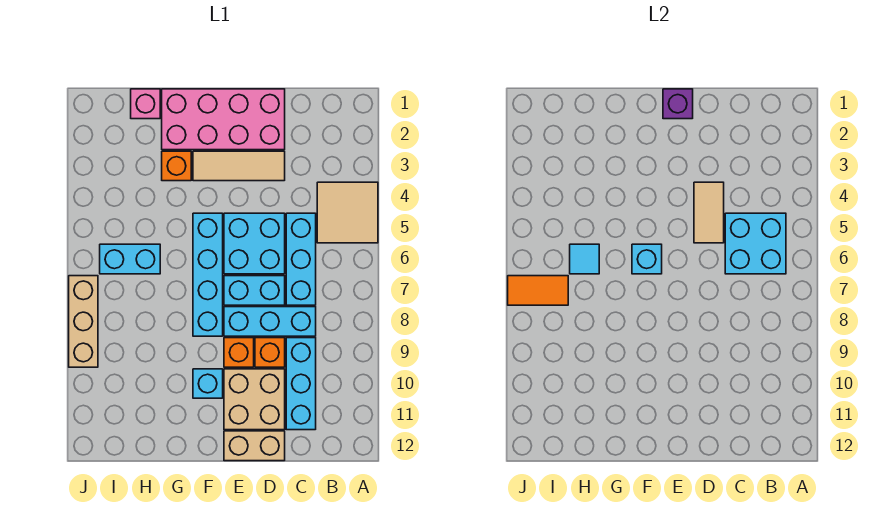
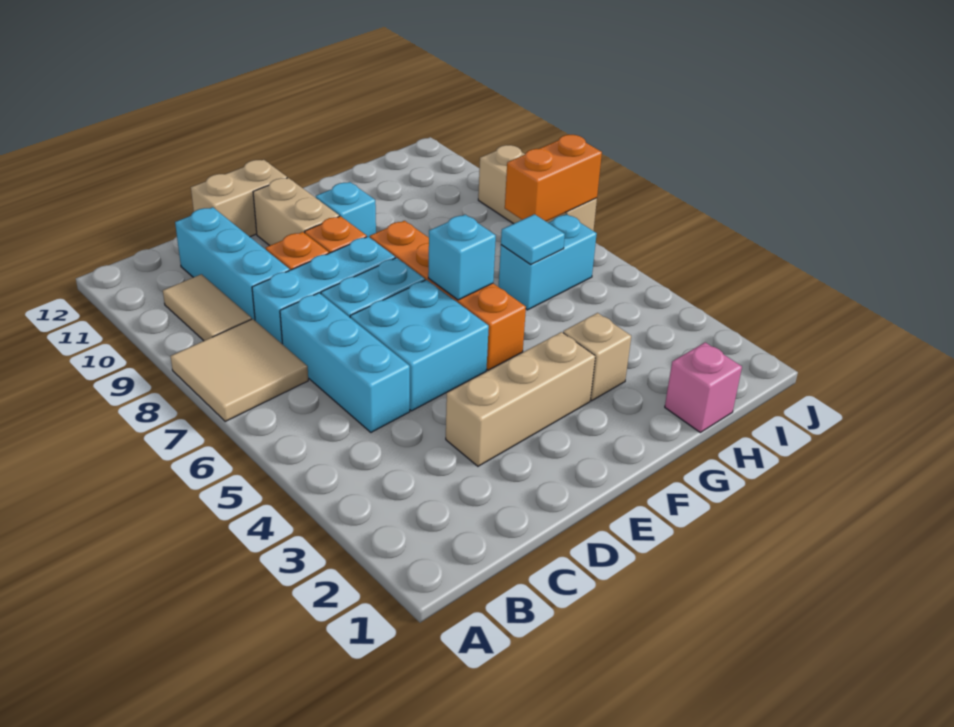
tan 2x2 tile [317,182,378,243] -> tan 2x2 tile moved to [170,319,308,421]
cyan 2x2 brick [725,213,786,274] -> none
pink 2x4 brick [162,89,285,150] -> none
tan 1x3 tile [193,151,285,181] -> tan 1x3 brick [446,332,595,466]
tan 1x2 tile [694,182,724,243] -> tan 1x2 tile moved to [163,274,252,341]
tan 2x2 brick [224,369,285,430] -> tan 1x2 brick [253,178,339,246]
purple 1x1 brick [663,89,693,119] -> none
cyan 1x4 brick [193,213,223,336] -> orange 1x4 brick [370,221,526,370]
orange 1x1 brick [162,151,191,181] -> tan 1x1 brick [563,313,631,401]
orange 1x2 tile [508,276,568,305] -> orange 1x2 brick [505,135,602,221]

